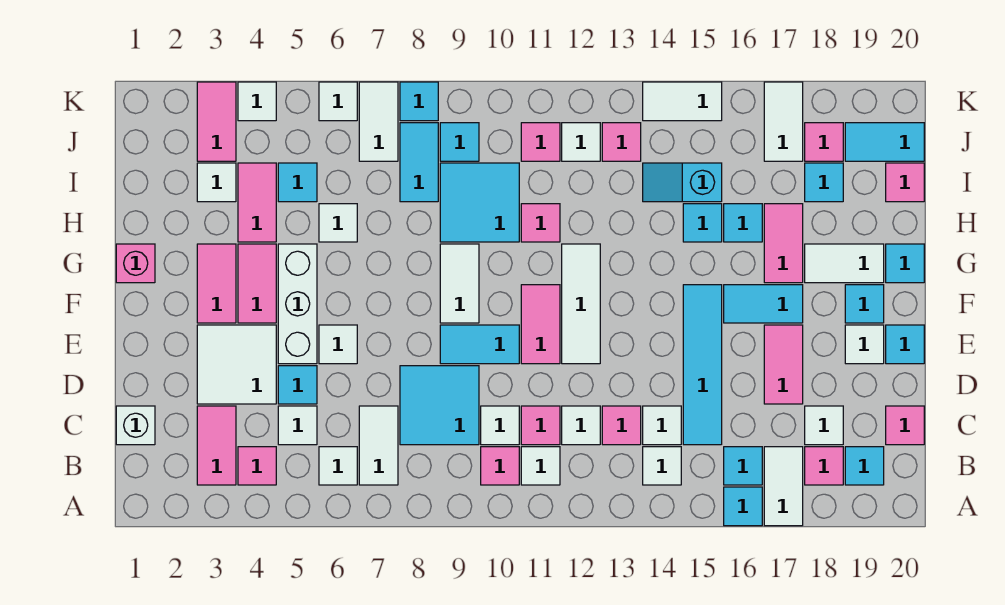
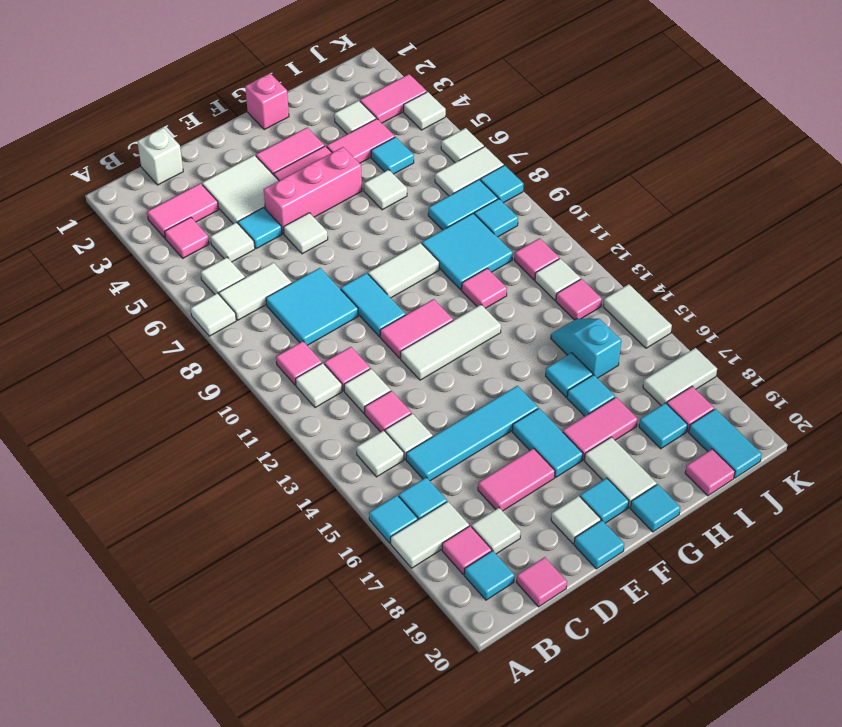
white 1x1 tile [481,406,519,445] -> white 1x1 tile moved to [191,293,236,336]
white 1x3 brick [278,244,317,364] -> pink 1x3 brick [264,147,362,234]

